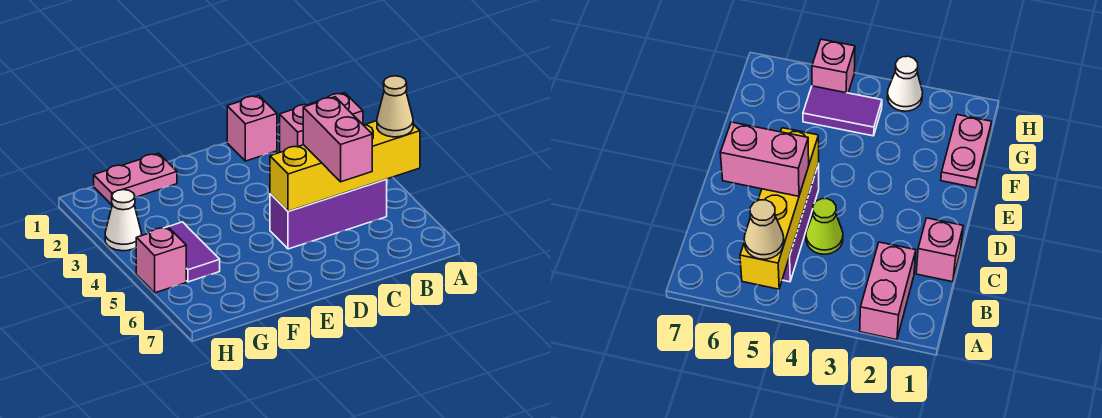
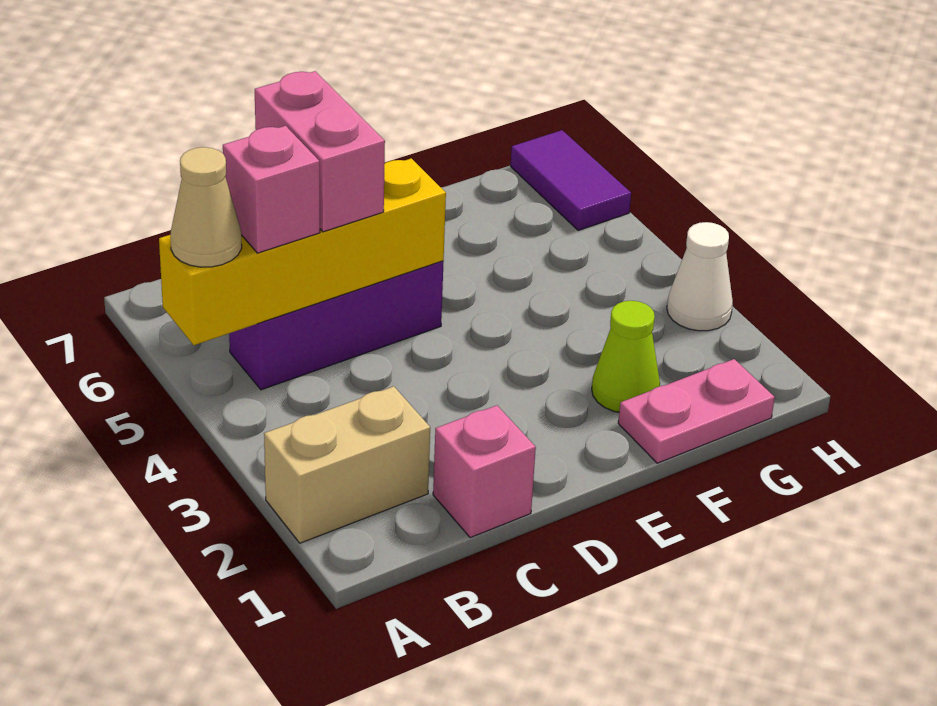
pink 1x2 brick [280,93,363,152] -> tan 1x2 brick [264,386,430,543]
lime 1x1 cone [806,199,843,254] -> lime 1x1 cone moved to [592,301,660,412]
purple 1x2 tile [168,222,220,282] -> purple 1x2 tile moved to [511,130,631,231]
pink 1x1 brick [136,227,186,293] -> pink 1x1 brick moved to [223,126,320,253]

